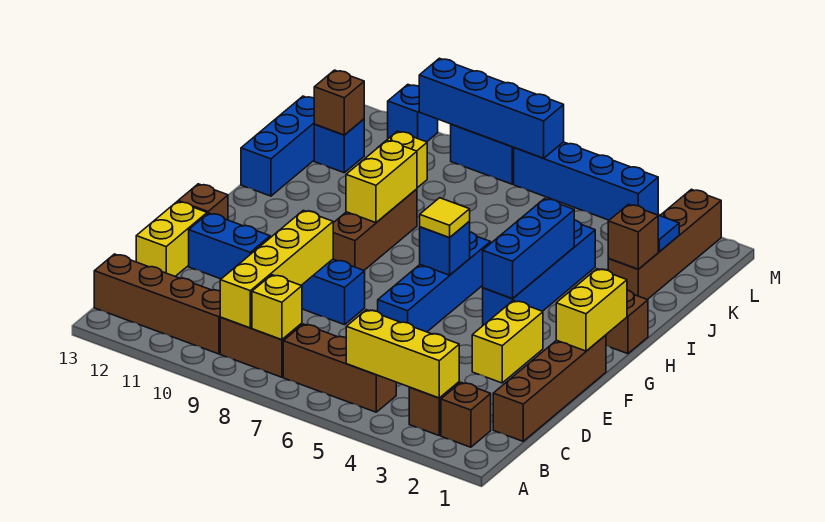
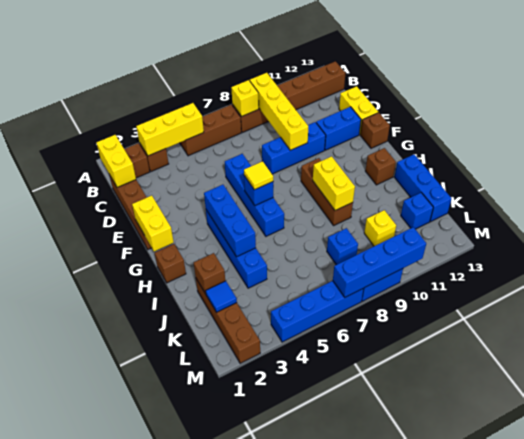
yellow 1x2 brick [472,301,543,383] -> yellow 1x2 brick moved to [96,135,136,187]
brown 1x1 brick [314,70,364,135] -> brown 1x1 brick moved to [366,148,396,185]
blue 1x1 brick [388,85,438,142] -> blue 1x1 brick moved to [327,228,358,265]

